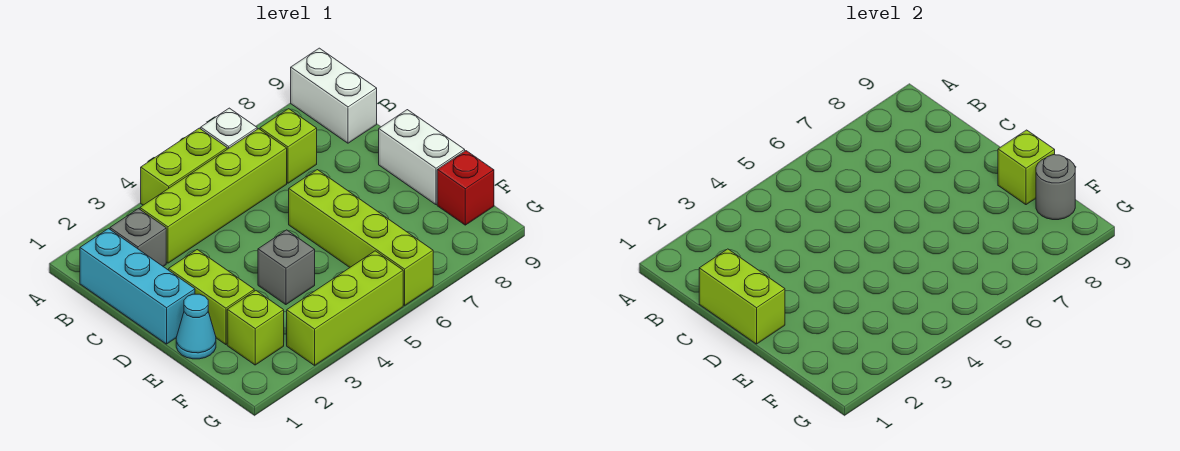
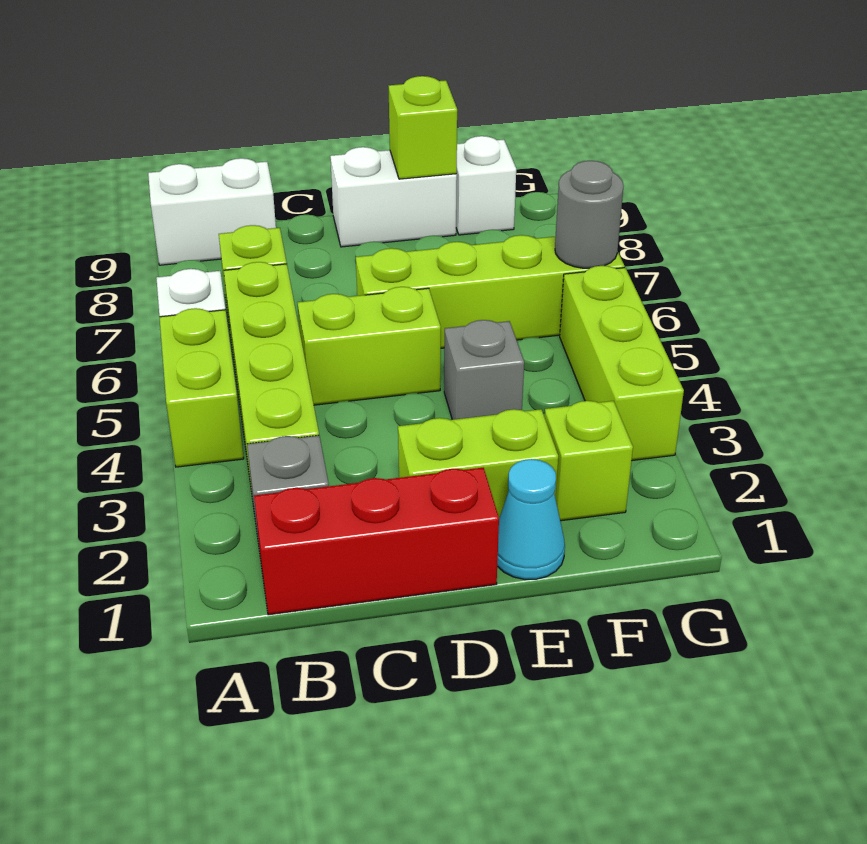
cyan 1x3 brick [80,229,195,344] -> red 1x3 brick [254,468,499,615]
lime 1x2 brick [699,249,785,344] -> lime 1x2 brick moved to [298,287,441,405]
red 1x1 brick [437,151,494,225] -> white 1x1 brick [456,136,516,235]
grey 1x1 round brick [1036,155,1075,220] -> grey 1x1 round brick moved to [555,161,623,268]

